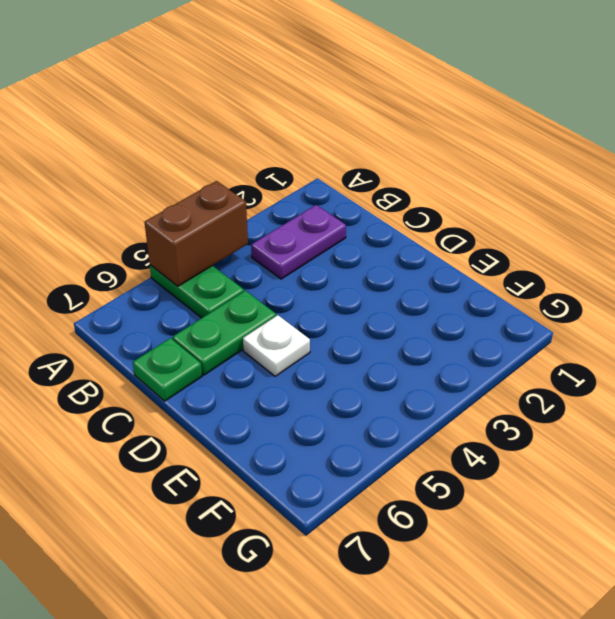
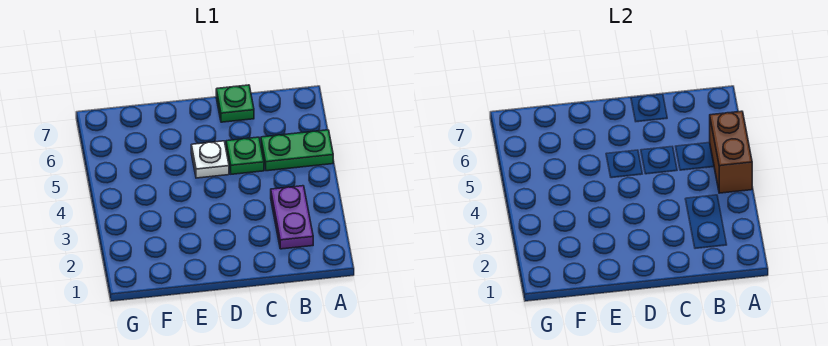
green 1x2 plate [172,291,276,375] -> green 1x1 plate [226,137,264,174]

